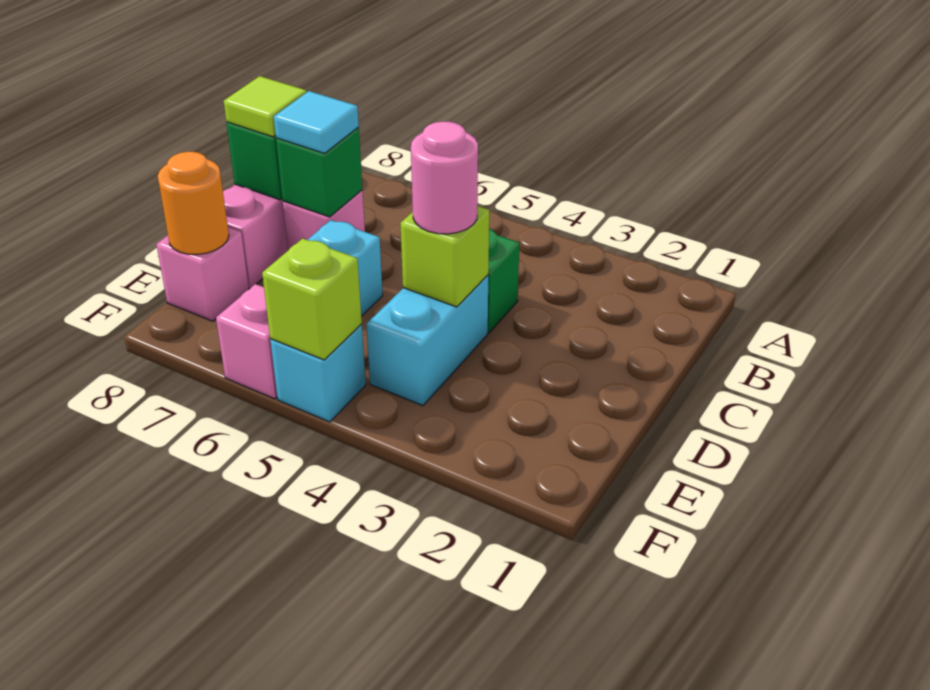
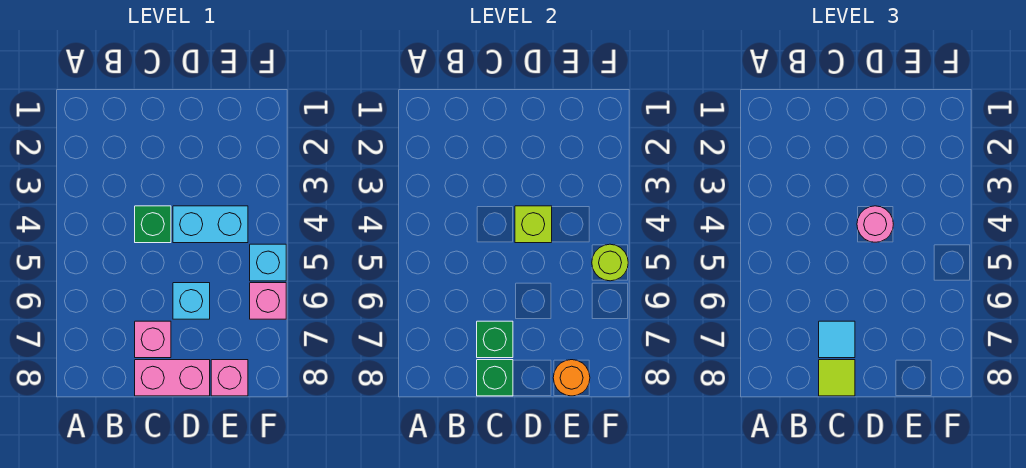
lime 1x1 brick [262,239,362,360] -> lime 1x1 round brick [592,244,628,281]

